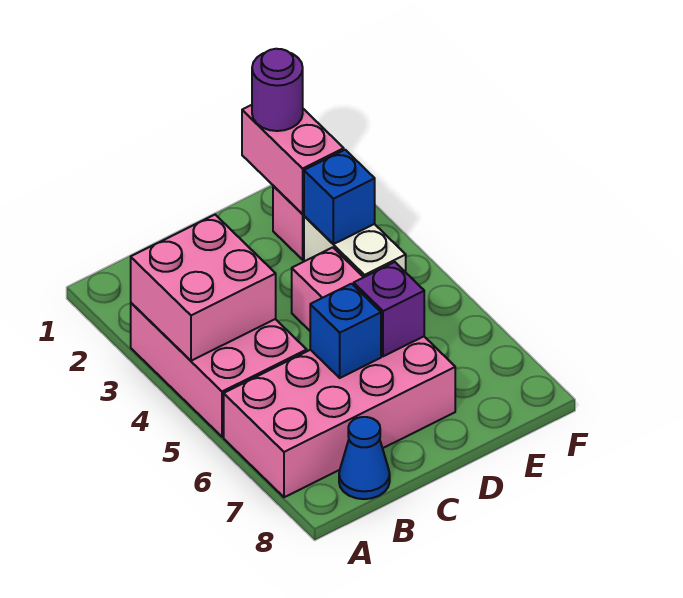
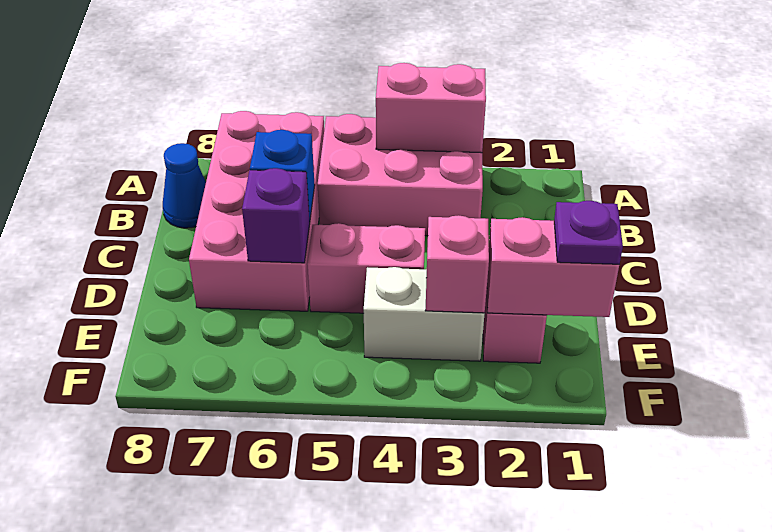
pink 2x2 brick [131,215,276,361] -> pink 1x2 brick [376,63,486,153]
purple 1x1 round brick [252,49,303,131] -> purple 1x1 plate [554,201,623,264]
blue 1x1 brick [304,150,375,244] -> pink 1x1 brick [425,215,489,313]

